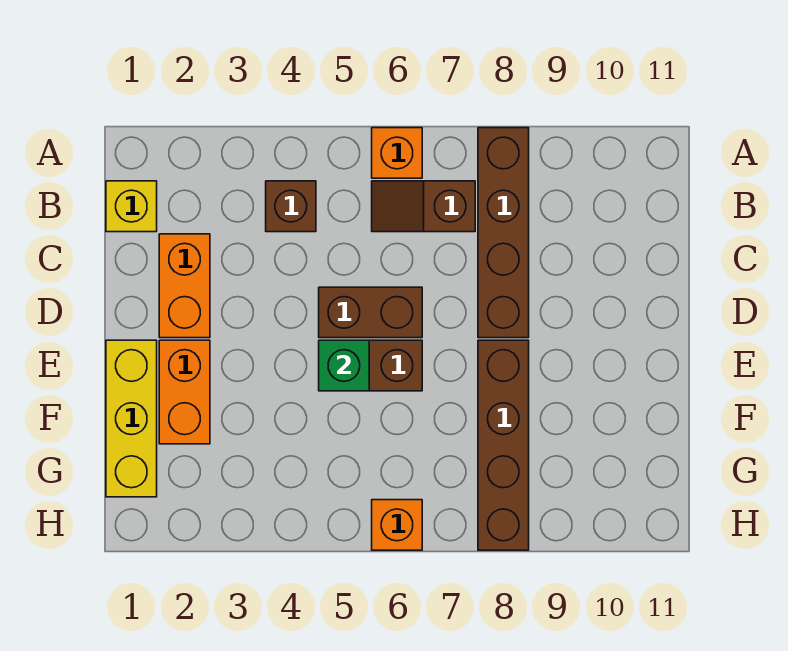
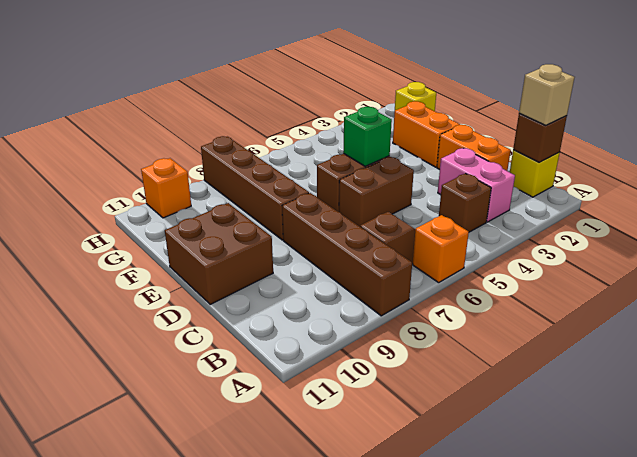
none -> brown 1x1 brick [513,114,567,162]
none -> tan 1x1 brick [519,64,575,125]
none -> pink 1x2 brick [438,148,515,222]
none -> brown 2x2 brick [165,203,273,304]
yellow 1x3 brick [106,340,157,497] -> yellow 1x1 brick [395,82,436,111]
orange 1x1 brick [372,500,422,550] -> orange 1x1 brick moved to [141,158,191,218]

